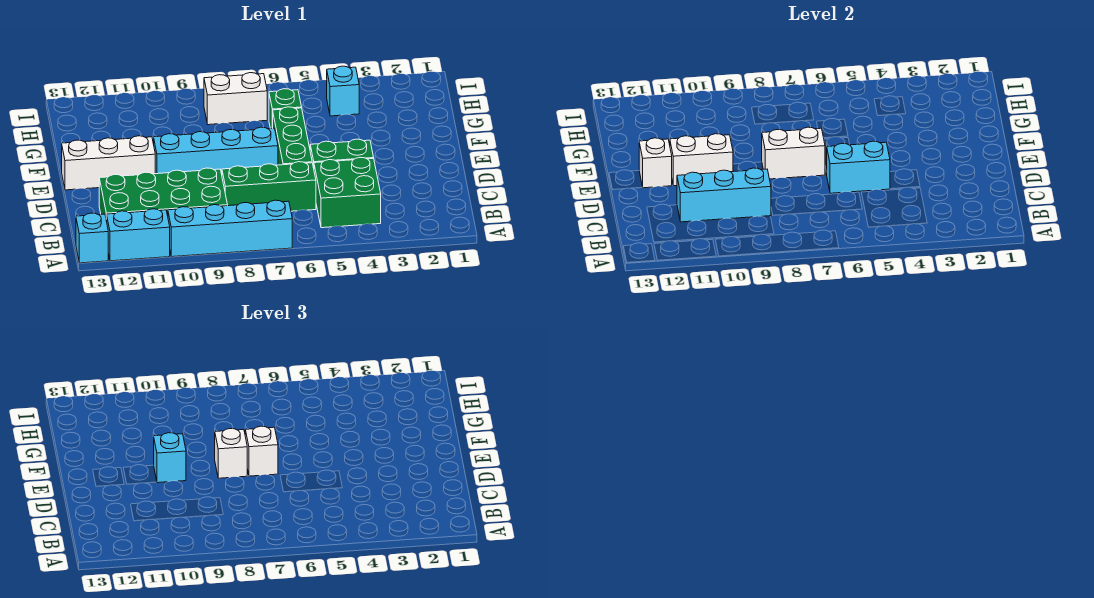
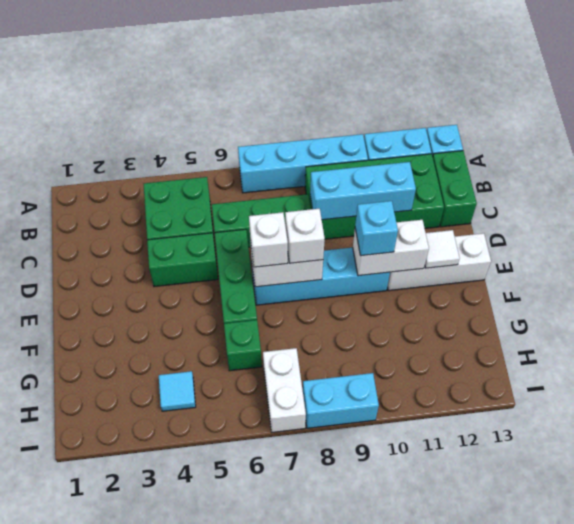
none -> green 1x2 brick [433,151,477,227]
cyan 1x2 brick [827,141,890,193] -> cyan 1x2 brick moved to [303,373,379,428]
white 1x1 brick [639,138,672,188] -> white 1x1 tile [425,230,460,268]
cyan 1x1 brick [327,66,359,116] -> cyan 1x1 tile [159,371,196,411]
white 1x2 brick [204,73,267,125] -> white 1x2 brick turned to [263,348,306,432]

